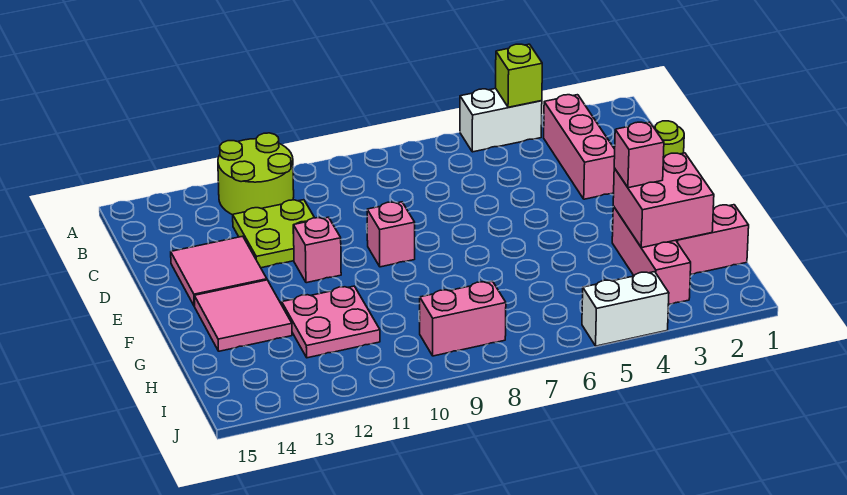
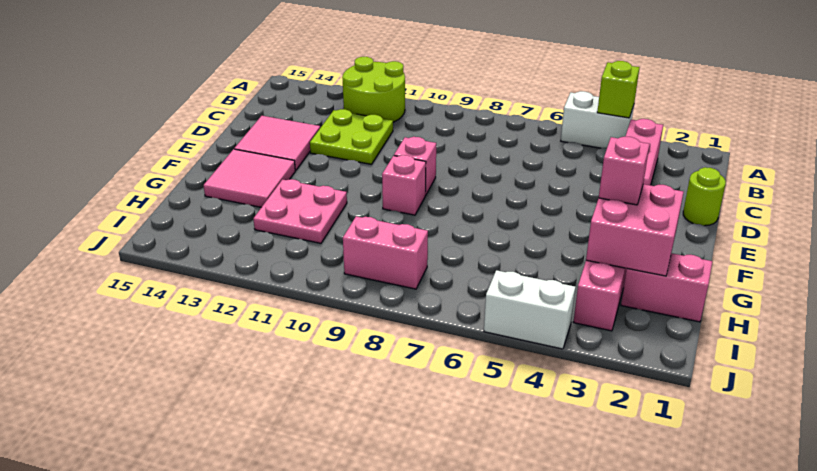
pink 1x1 brick [293,217,341,283] -> pink 1x1 brick moved to [382,155,426,215]

